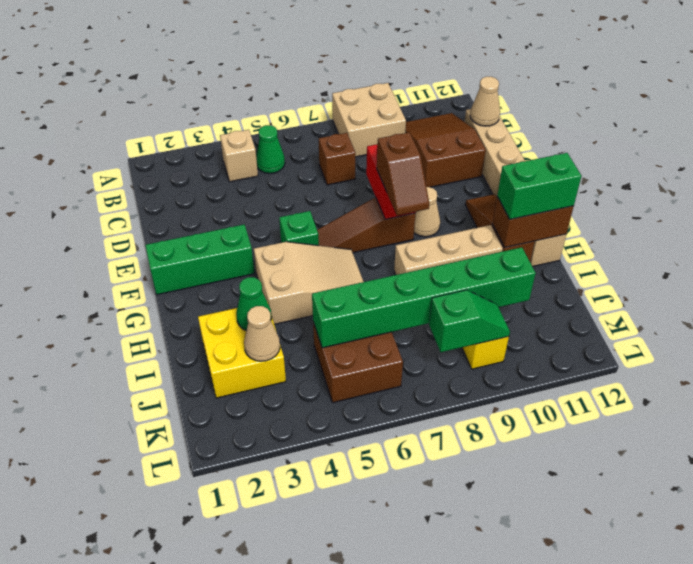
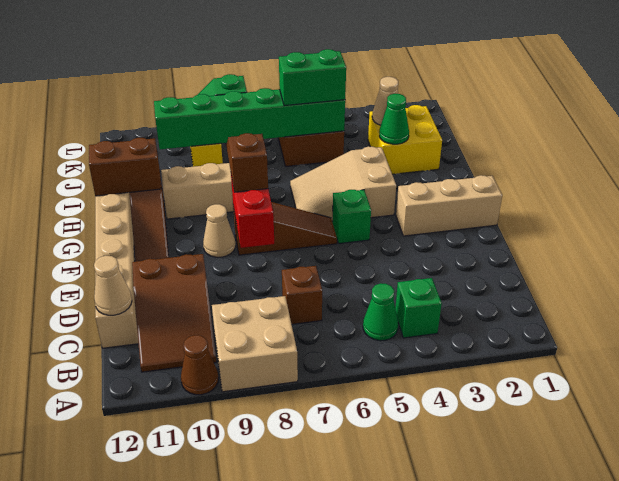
none -> brown 1x1 cone [181,335,218,395]
tan 1x1 brick [220,130,258,182] -> green 1x1 brick [395,278,442,338]
green 1x3 brick [145,224,254,295] -> tan 1x3 brick [396,175,502,236]
green 1x2 brick [497,153,581,219] -> green 1x2 brick moved to [279,49,346,106]

